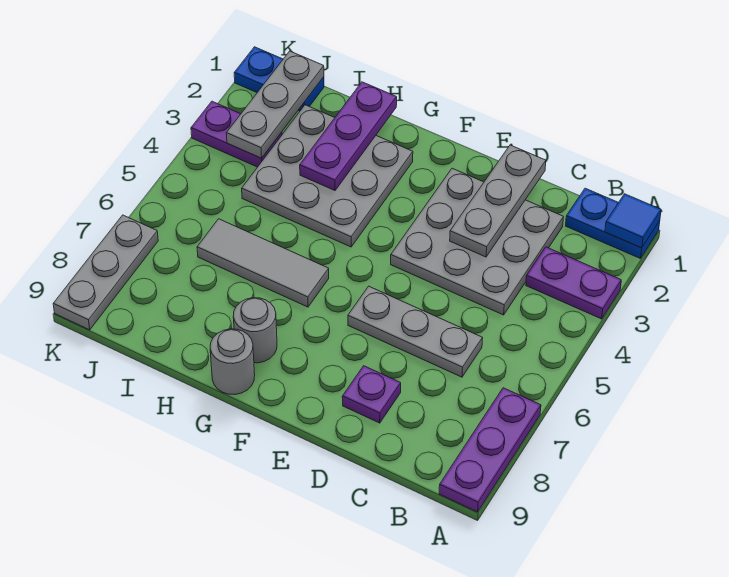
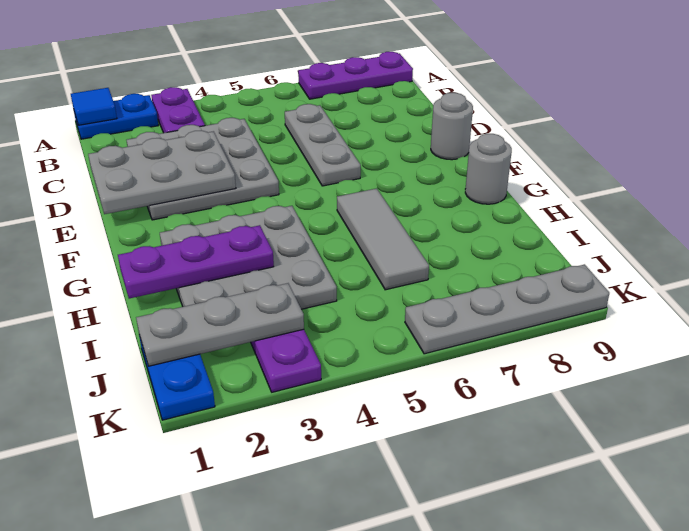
blue 1x2 plate [566,188,660,259] -> blue 1x2 plate turned to [74,94,158,139]
grey 1x3 plate [450,145,546,257] -> grey 2x3 plate [88,130,236,214]
purple 1x1 plate [342,366,401,423] -> none
grey 1x1 round brick [233,298,277,363] -> grey 1x1 round brick moved to [431,93,473,160]
grey 1x3 plate [53,215,158,330] -> grey 1x4 plate [405,264,609,354]

